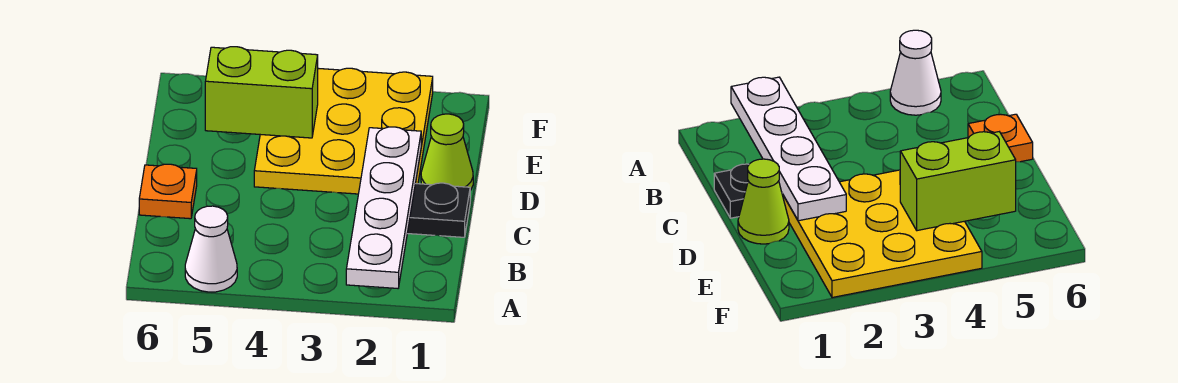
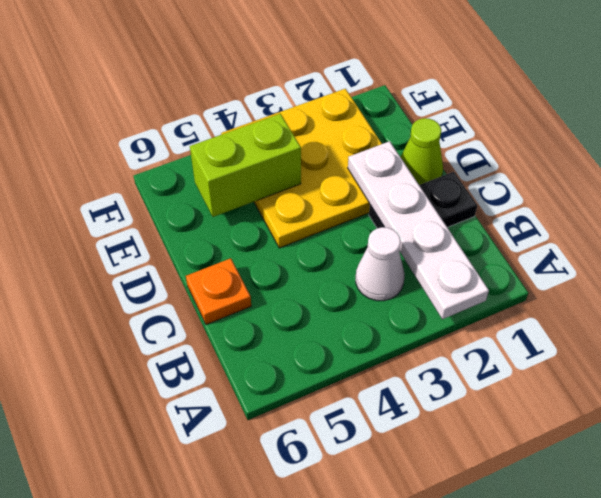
white 1x1 cone [185,206,237,292] -> white 1x1 cone moved to [356,227,404,301]

